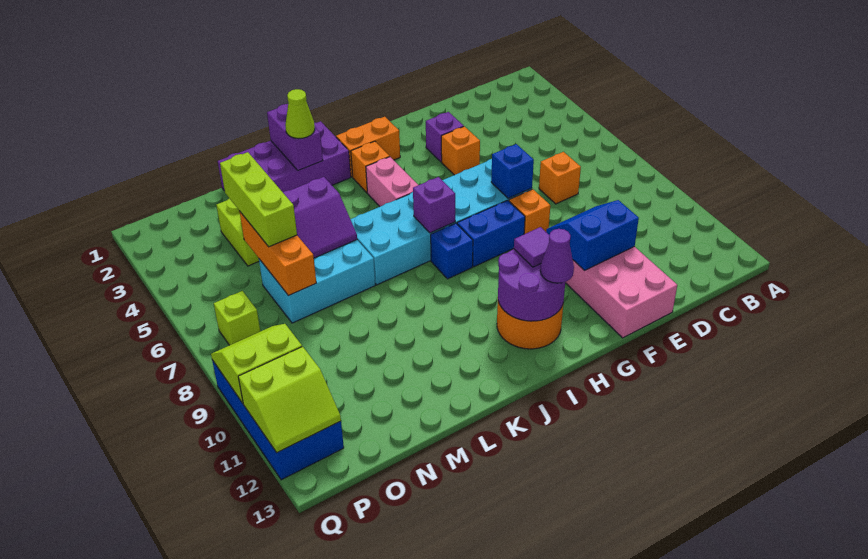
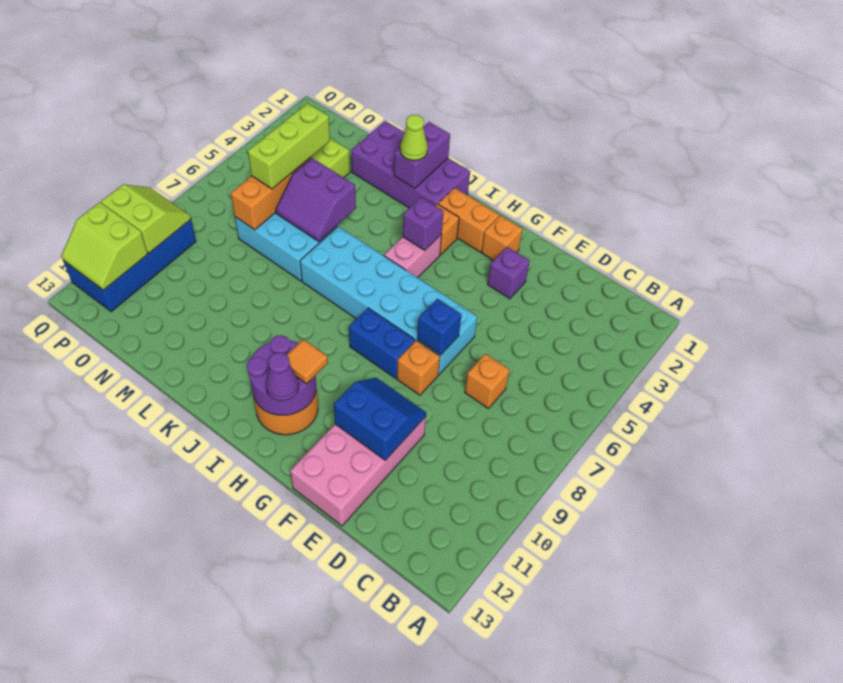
orange 1x1 brick [441,126,480,175] -> orange 1x1 brick moved to [481,215,522,261]
purple 1x1 tile [514,227,549,267] -> orange 1x1 tile [287,339,328,384]
purple 1x1 brick [413,177,455,233] -> purple 1x1 brick moved to [403,197,444,250]
blue 1x1 brick [431,223,473,279] -> none
lime 1x1 brick [214,291,260,345] -> none

